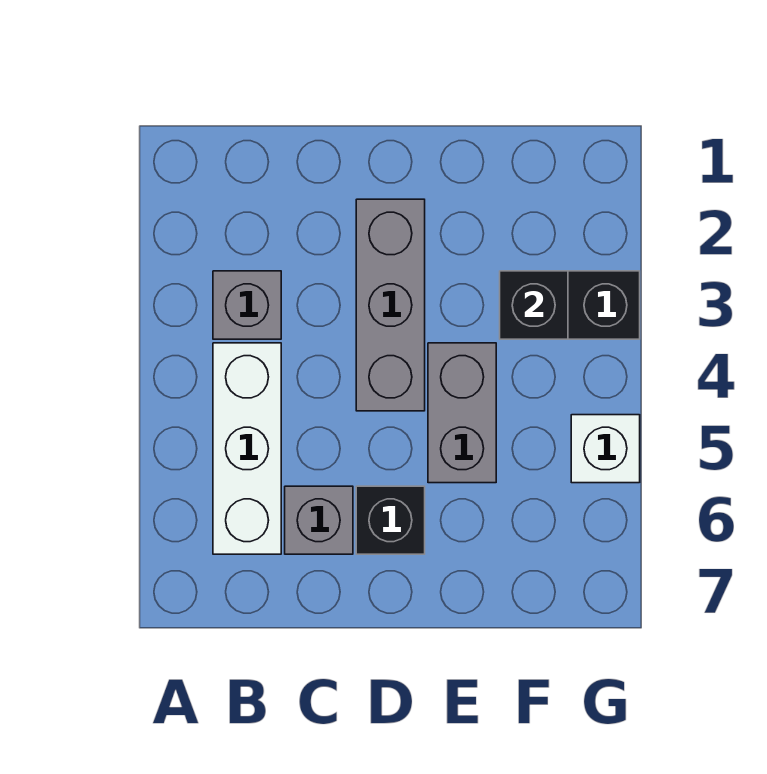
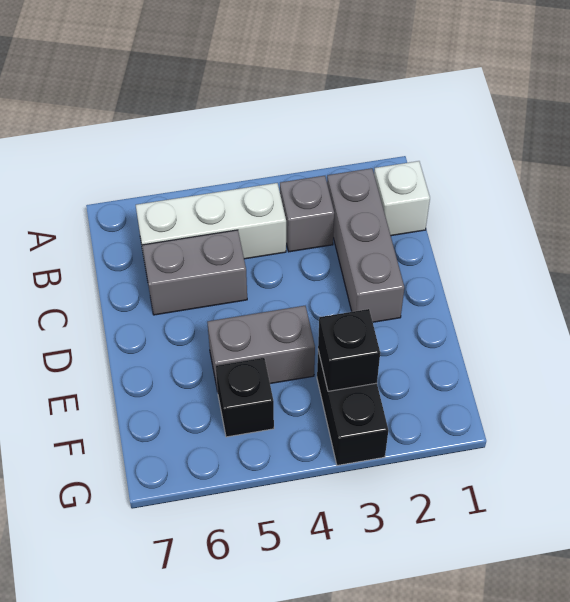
grey 1x1 brick [285,486,353,554] -> grey 1x2 brick [142,230,247,315]
grey 1x3 brick [356,199,425,411] -> grey 1x3 brick turned to [327,168,404,322]
black 1x1 brick [356,486,425,554] -> black 1x1 brick moved to [216,358,274,437]
white 1x1 brick [571,415,640,483] -> white 1x1 brick moved to [374,161,430,236]

